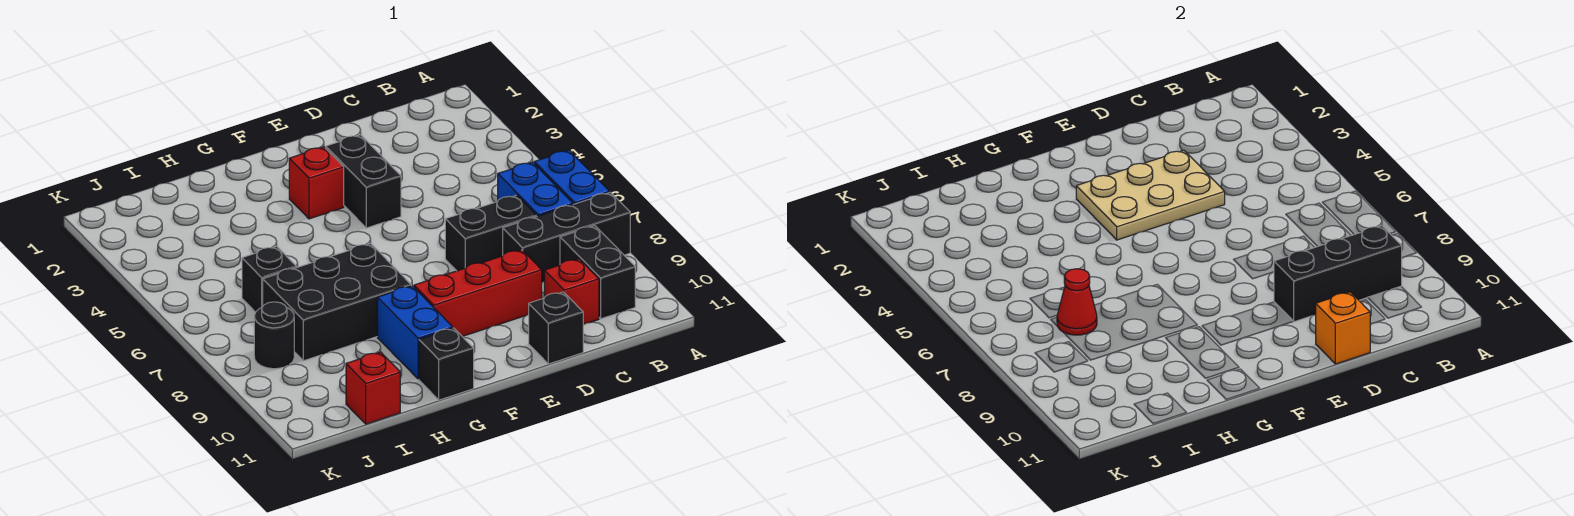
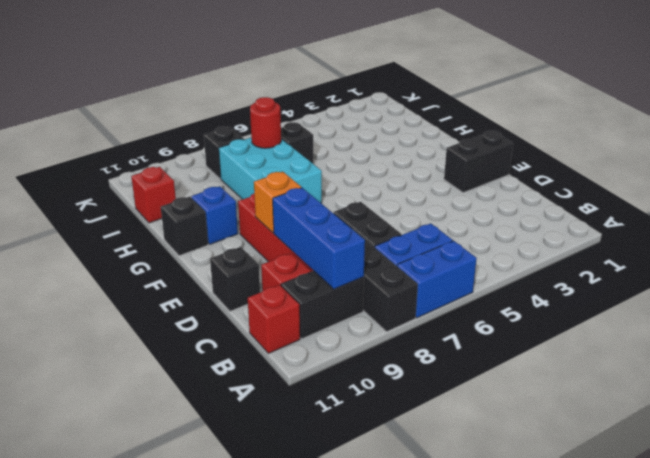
black 1x3 brick [1274,226,1402,322] -> blue 1x3 brick [273,188,365,289]
tan 2x3 plate [1076,150,1225,240] -> none
orange 1x1 brick [1316,292,1370,364] -> orange 1x1 brick moved to [254,172,301,233]
black 1x2 brick [326,135,401,228] -> black 1x2 brick moved to [444,131,513,193]
red 1x1 brick [289,147,344,219] -> red 1x1 brick moved to [248,285,300,353]
black 2x3 brick [263,243,411,361] -> cyan 2x3 brick [219,138,322,203]
blue 1x2 brick [377,286,453,379] -> blue 1x1 brick [191,186,238,244]
red 1x1 cone [1057,269,1097,335] -> red 1x1 round brick [250,97,281,148]
black 1x1 round brick [254,302,294,369] -> black 1x1 brick [204,126,244,179]

